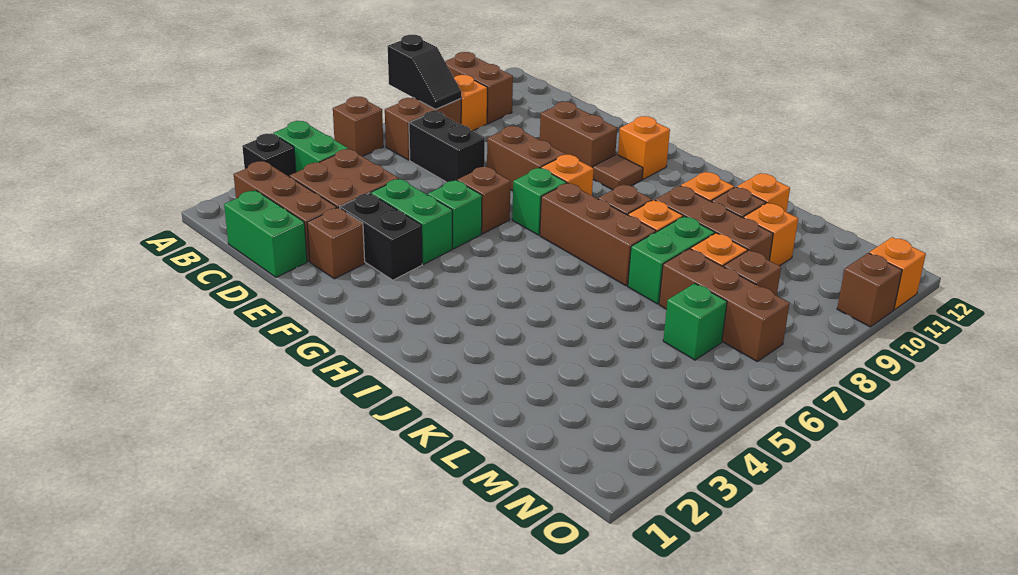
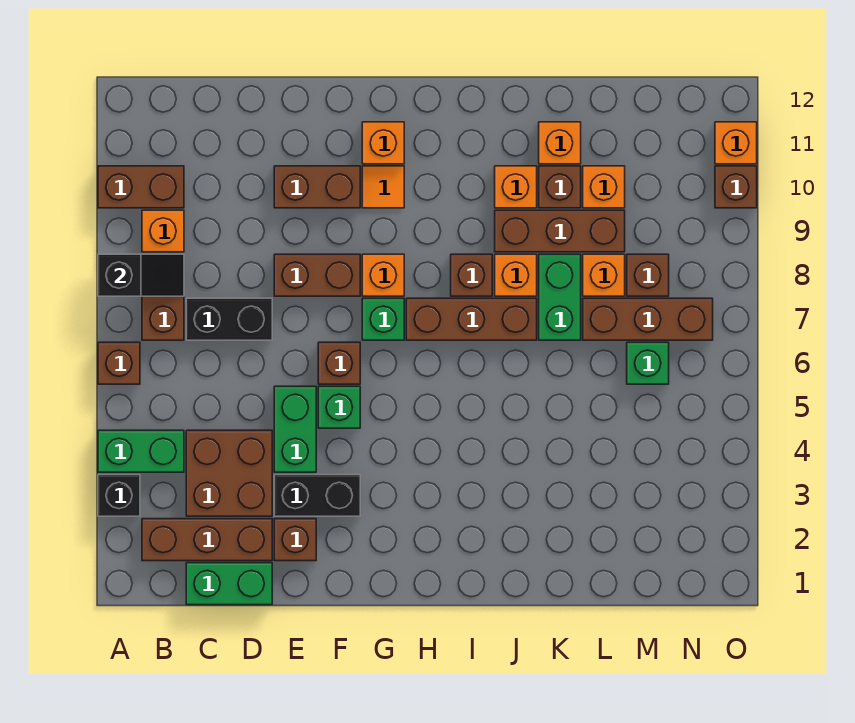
green 1x2 brick [371,179,452,264] -> green 1x2 brick turned to [274,386,316,472]
brown 1x1 tile [593,154,643,190] -> orange 1x1 tile [362,166,404,208]

